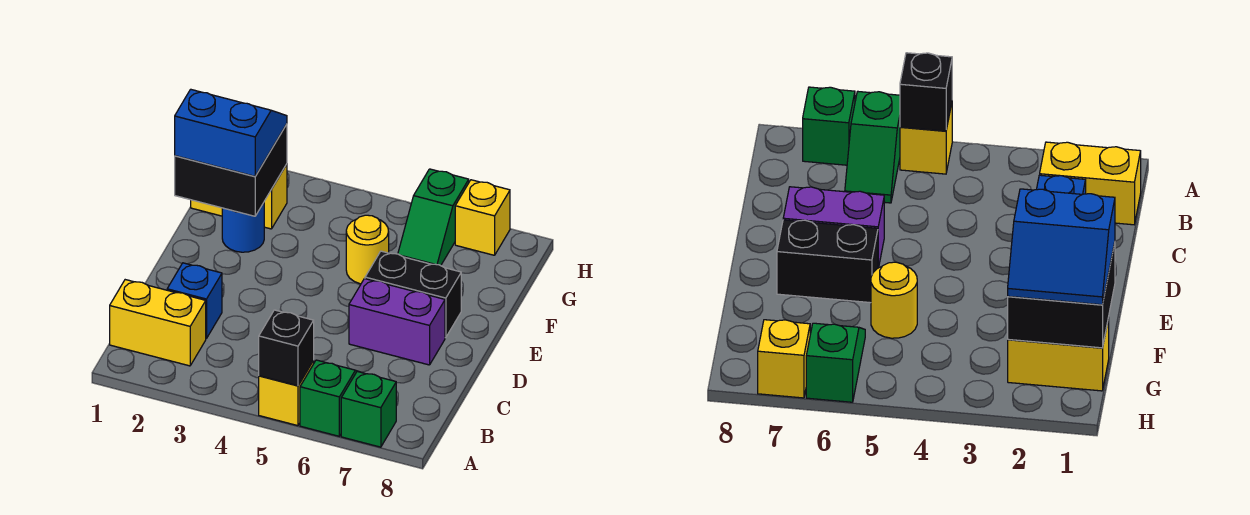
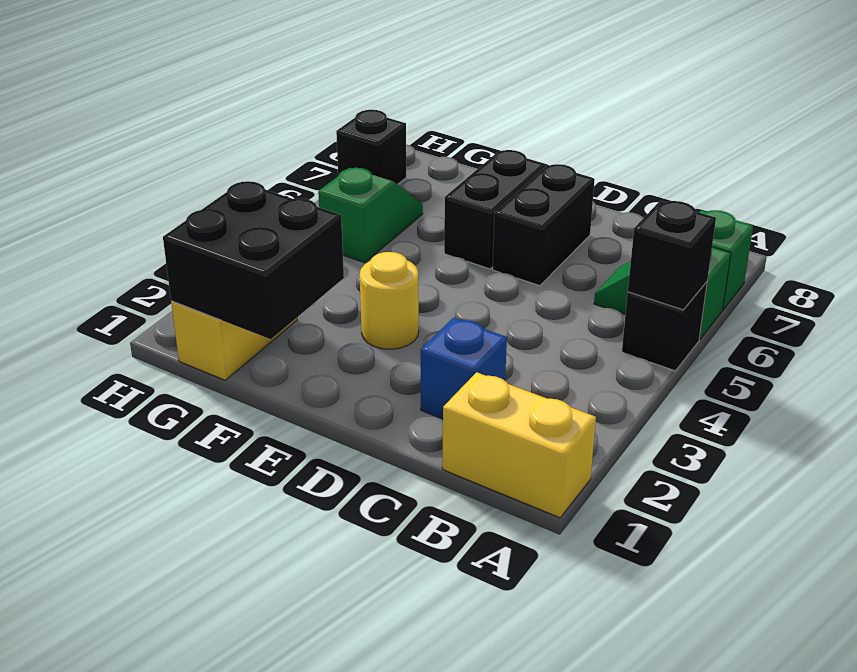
yellow 1x1 brick [259,361,314,426] -> black 1x1 brick [622,282,707,371]
yellow 1x2 brick [110,280,206,366] -> yellow 1x2 brick turned to [442,372,596,518]
purple 1x2 brick [349,279,445,365] -> black 1x2 brick [493,164,595,286]
blue 2x2 slope [175,89,287,176] -> none
blue 1x1 round brick [222,203,264,252] -> none
yellow 1x1 round brick [346,215,389,284] -> yellow 1x1 round brick moved to [360,252,419,349]
green 1x2 slope [398,169,469,266] -> green 1x2 slope turned to [318,168,423,263]
yellow 1x1 brick [455,180,510,255] -> black 1x1 brick [336,110,406,184]

